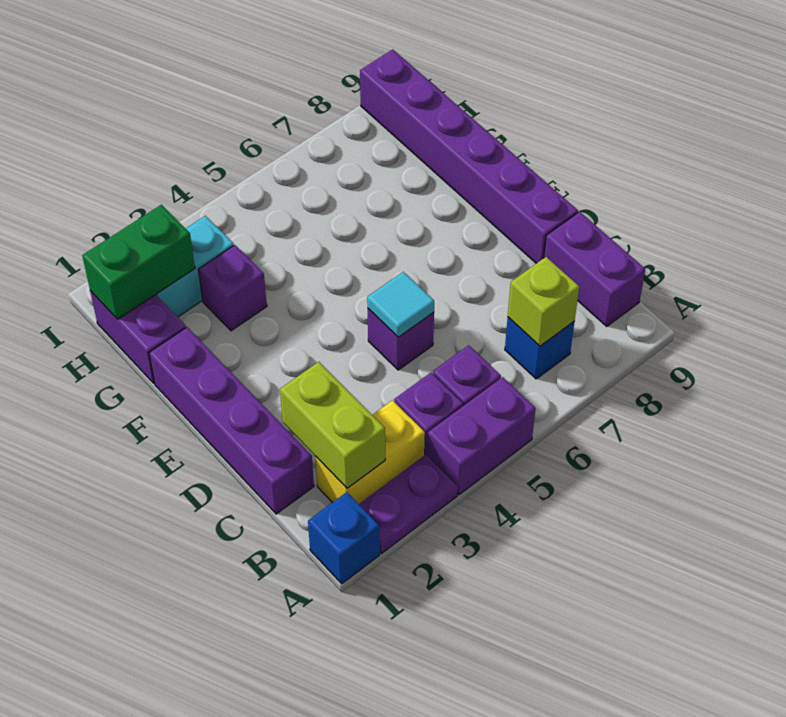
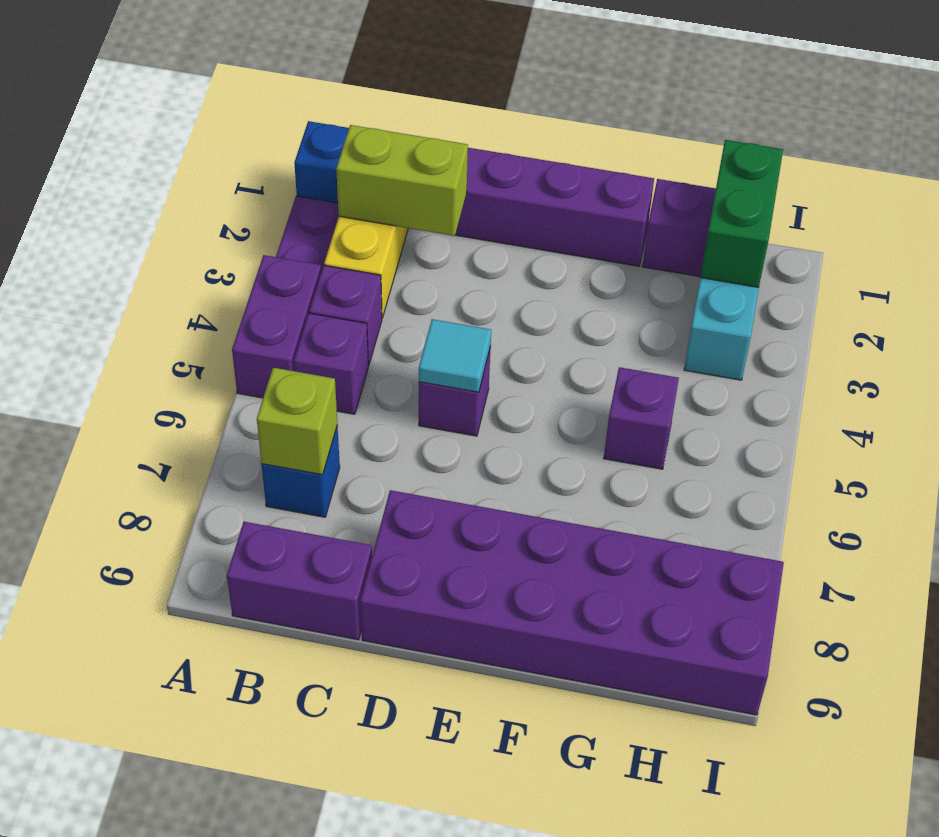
purple 1x6 brick [360,49,578,263] -> purple 2x6 brick [360,490,784,715]
purple 1x1 brick [198,245,267,331] -> purple 1x1 brick moved to [604,367,679,469]

